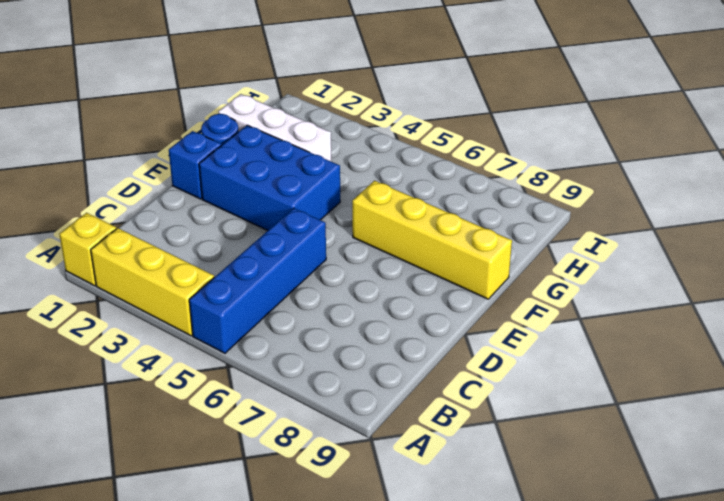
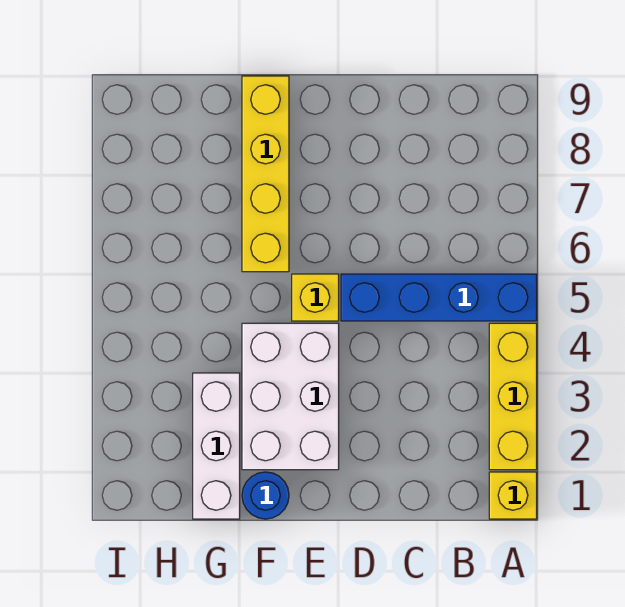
blue 1x1 brick [169,131,222,199] -> none
blue 2x3 brick [199,125,340,230] -> white 2x3 brick [242,323,339,470]
none -> yellow 1x1 brick [292,274,339,321]

